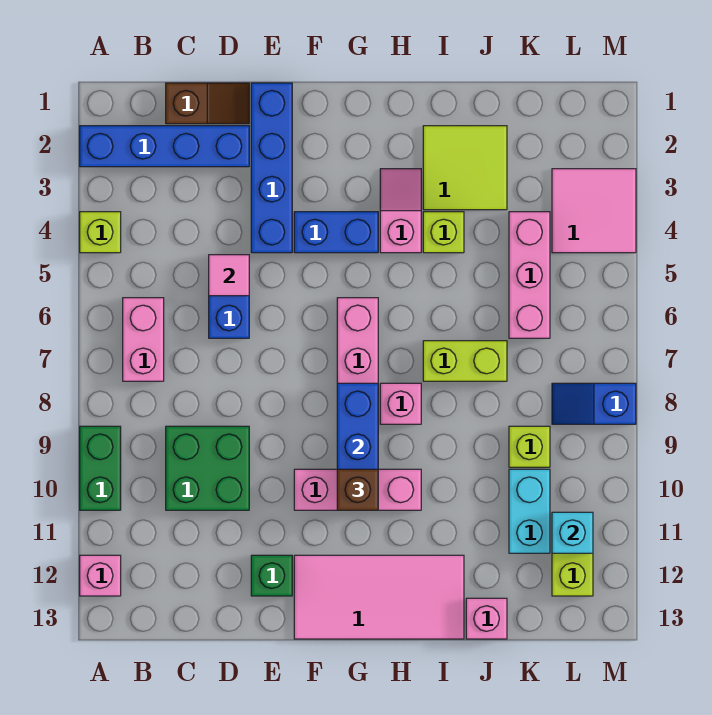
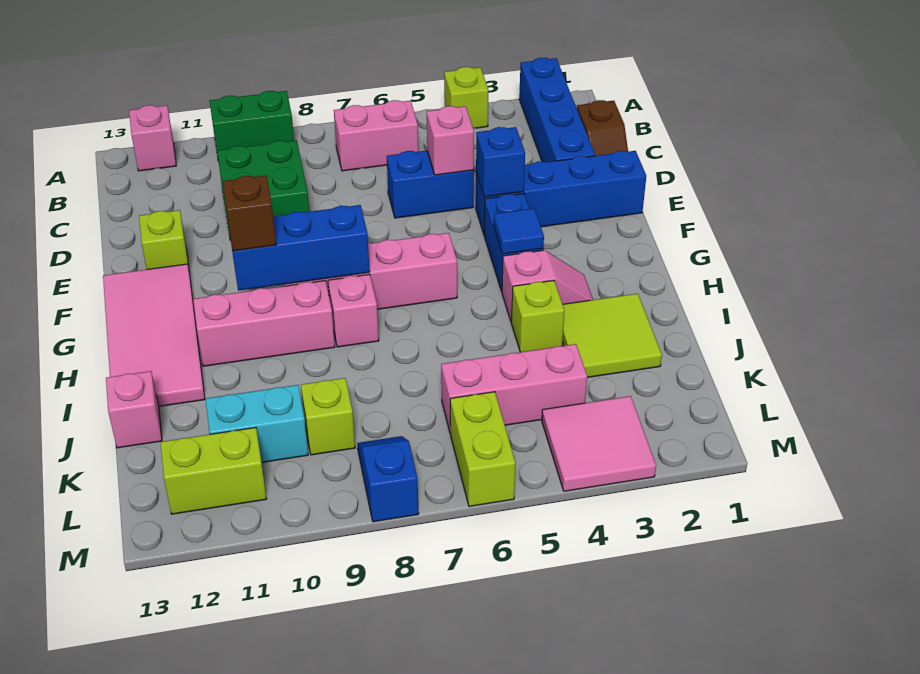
pink 1x1 tile [209,255,249,296] -> pink 1x1 brick [427,106,474,175]
none -> blue 1x1 brick [476,127,525,197]
green 1x1 brick [251,555,292,596] -> lime 1x1 brick [139,210,189,269]
pink 1x3 brick [294,469,421,510] -> pink 1x3 brick turned to [193,281,335,366]
none -> blue 1x1 tile [494,208,544,254]
lime 1x2 brick [423,341,507,381] -> lime 1x2 brick moved to [450,392,516,506]
cyan 1x1 brick [552,512,593,553] -> none

